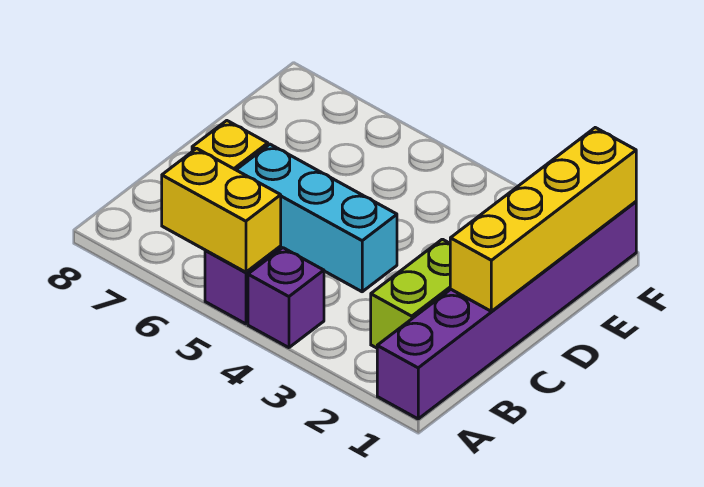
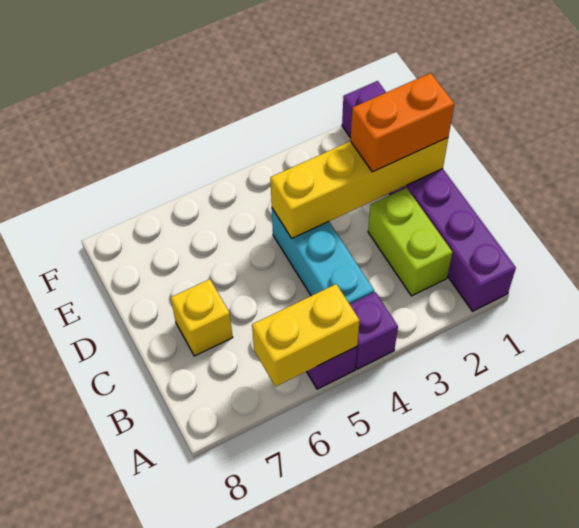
yellow 1x4 brick [450,128,636,311] -> yellow 1x4 brick turned to [270,138,448,238]
cyan 1x3 brick [237,144,397,292] -> cyan 1x3 brick turned to [272,209,374,304]
none -> orange 1x2 brick [350,73,454,172]

